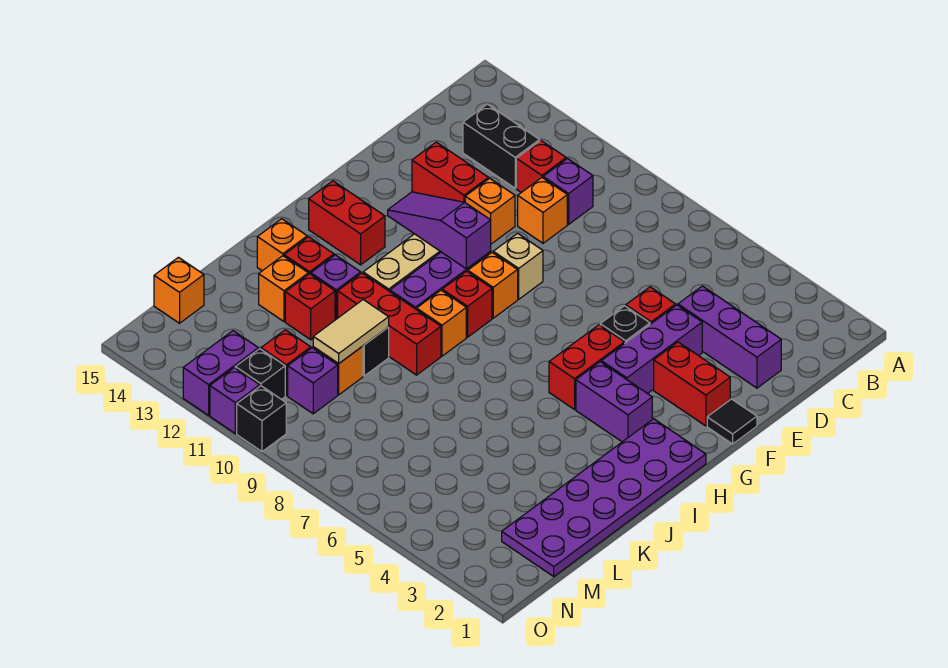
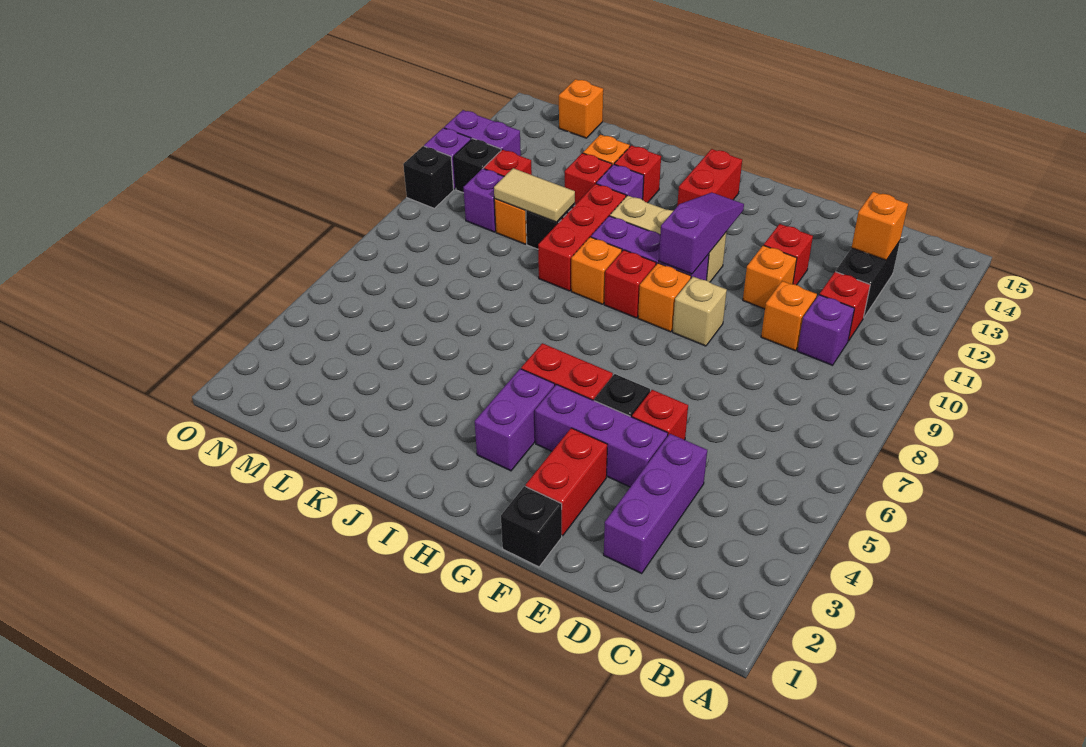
red 1x2 brick [412,142,488,202] -> red 1x1 brick [764,224,813,285]
black 1x1 tile [707,399,757,444] -> black 1x1 brick [501,486,562,567]
purple 2x6 plate [502,419,706,576] -> none
orange 1x1 brick [257,219,307,271] -> orange 1x1 brick moved to [852,192,908,260]

